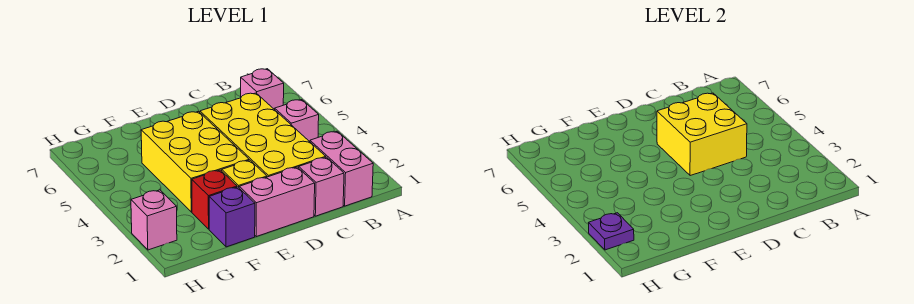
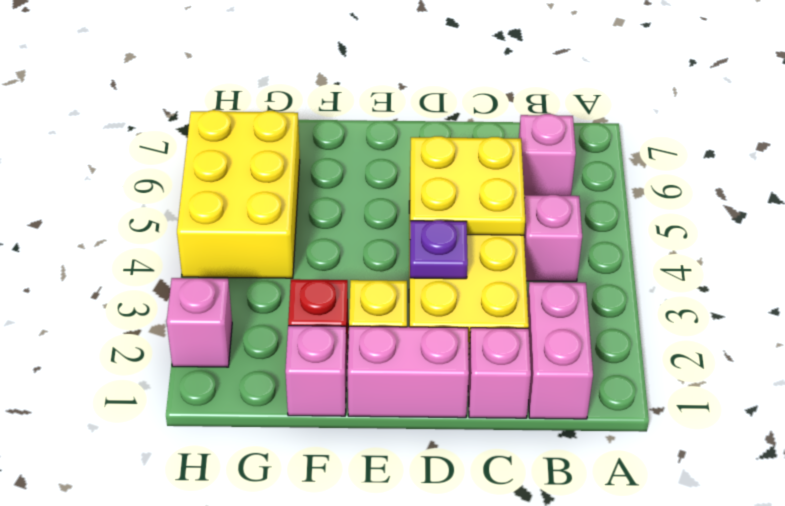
yellow 2x2 brick [657,93,747,176] -> yellow 2x2 plate [410,136,525,235]
yellow 2x3 brick [141,111,249,212] -> yellow 2x3 brick moved to [177,110,300,278]
purple 1x1 brick [209,187,255,247] -> pink 1x1 brick [285,326,347,416]
purple 1x1 plate [589,213,634,250] -> purple 1x1 plate moved to [410,220,468,279]

